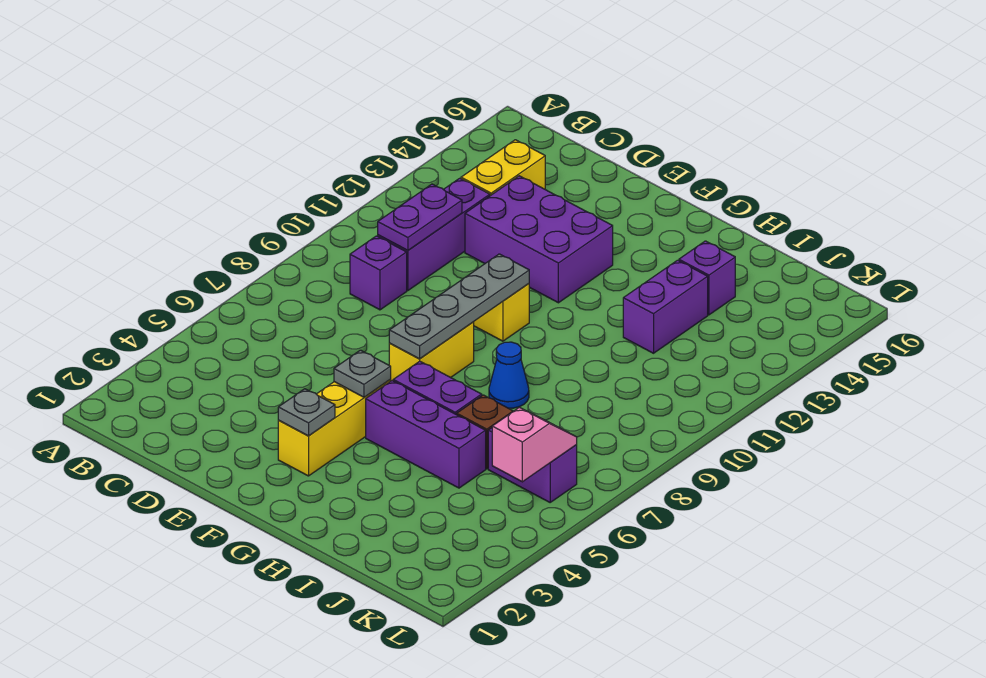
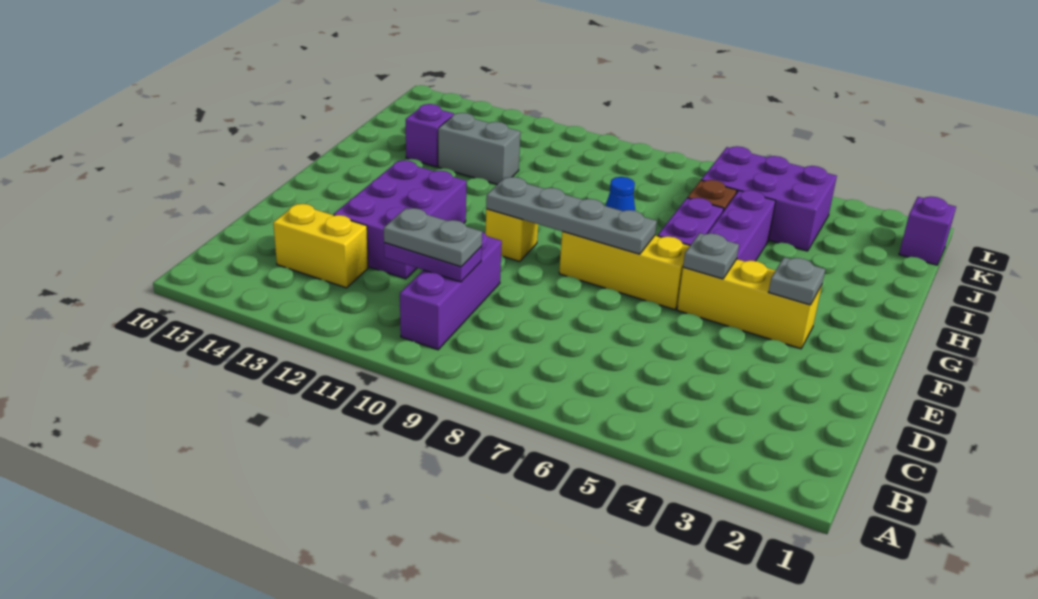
purple 1x1 brick [350,236,407,310] -> purple 1x1 brick moved to [899,197,956,265]
purple 1x3 brick [378,178,490,291] -> purple 1x3 brick turned to [400,232,502,350]
none -> grey 1x2 plate [384,208,482,267]
yellow 1x2 brick [389,322,474,381] -> yellow 1x3 brick [559,232,690,310]
purple 1x2 brick [623,260,708,353] -> grey 1x2 brick [438,113,521,184]
purple 1x2 brick [488,428,577,502] -> purple 2x3 brick [701,146,837,251]
pink 1x2 slope [492,407,577,482] -> none

